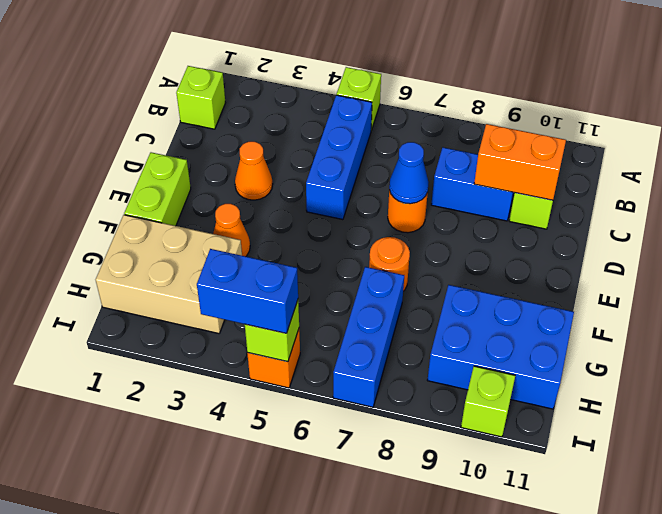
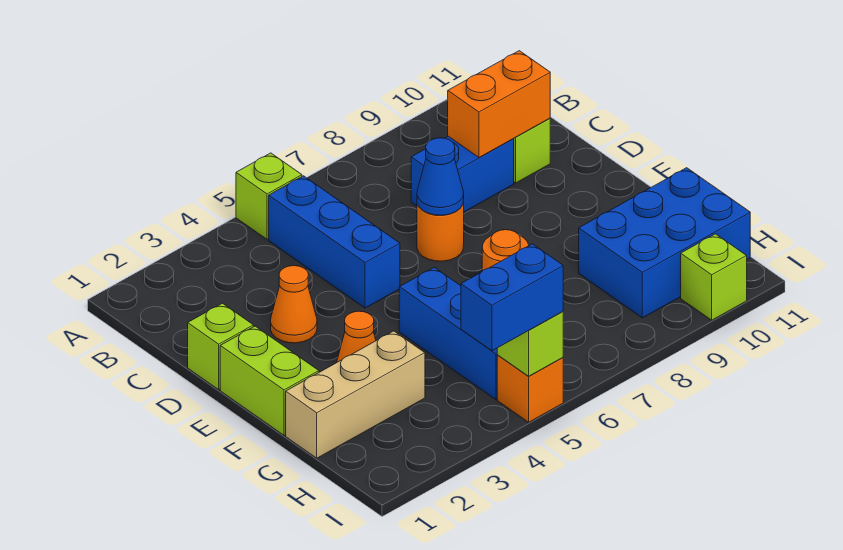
lime 1x1 brick [176,66,225,129] -> lime 1x1 brick moved to [188,303,254,390]
tan 2x3 brick [96,215,242,333] -> tan 1x3 brick [286,331,425,458]
blue 1x3 brick [333,267,404,407] -> blue 1x3 brick moved to [399,267,497,399]

